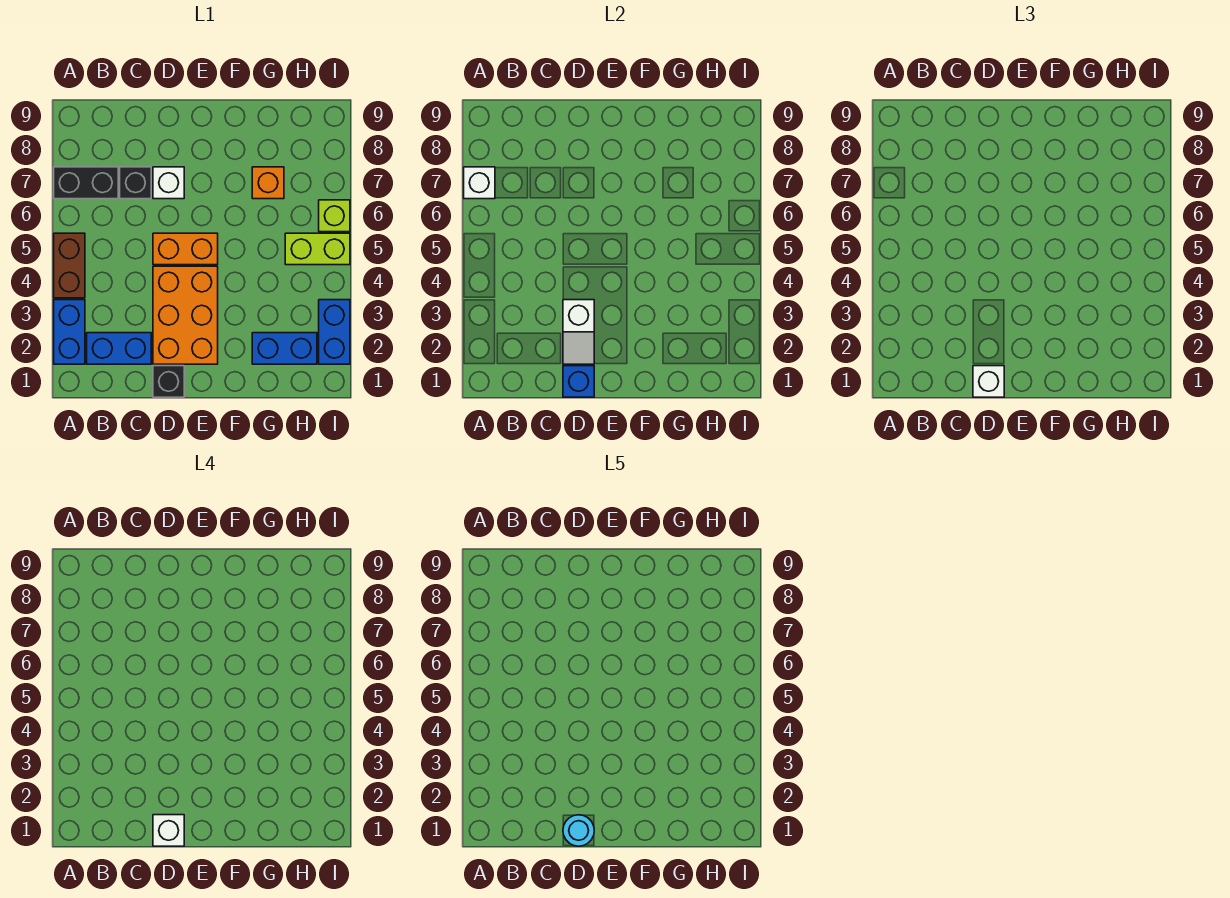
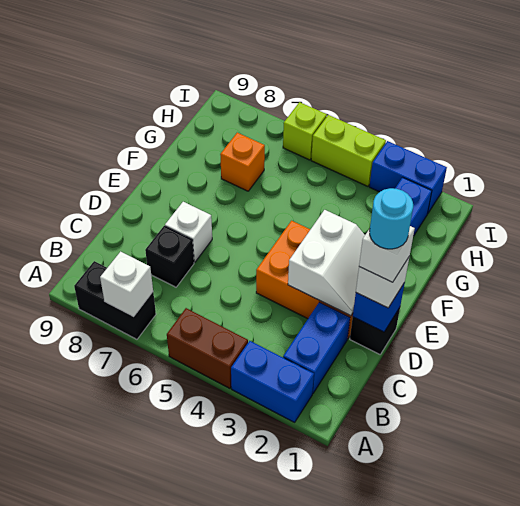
black 1x2 brick [54,167,118,199] -> black 1x2 brick turned to [74,261,156,339]
white 1x2 slope [563,300,594,364] -> white 2x2 slope [288,210,365,316]
orange 1x2 brick [153,233,218,265] -> none
lime 1x2 brick [285,233,350,265] -> lime 1x2 brick turned to [311,115,386,186]

